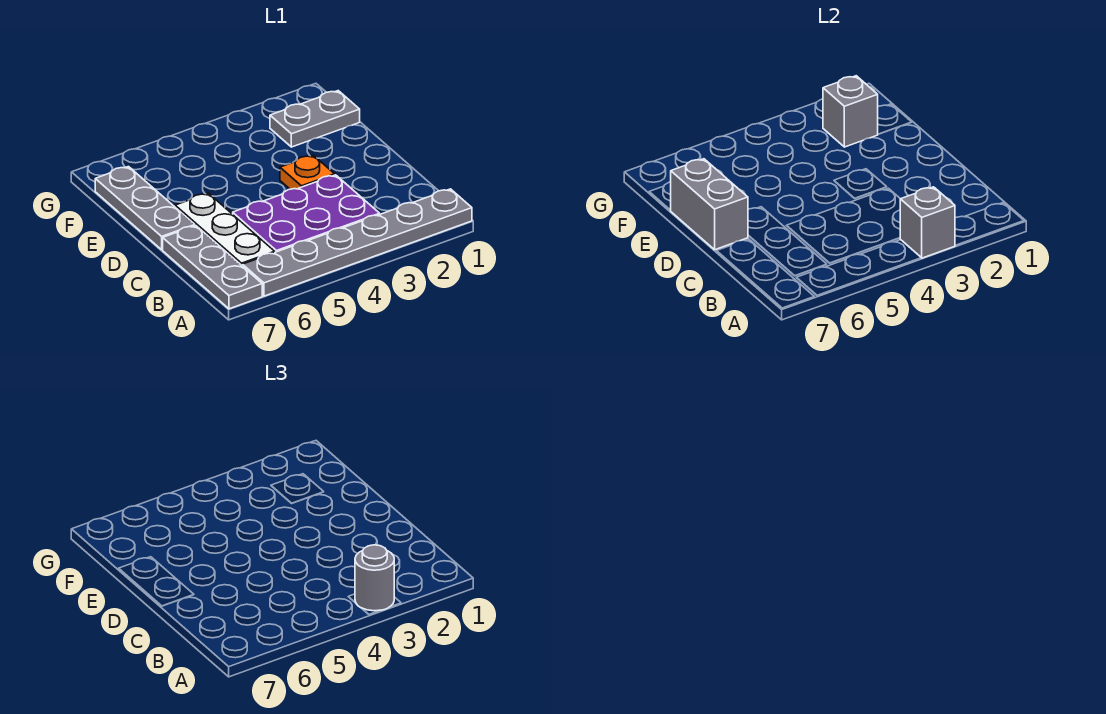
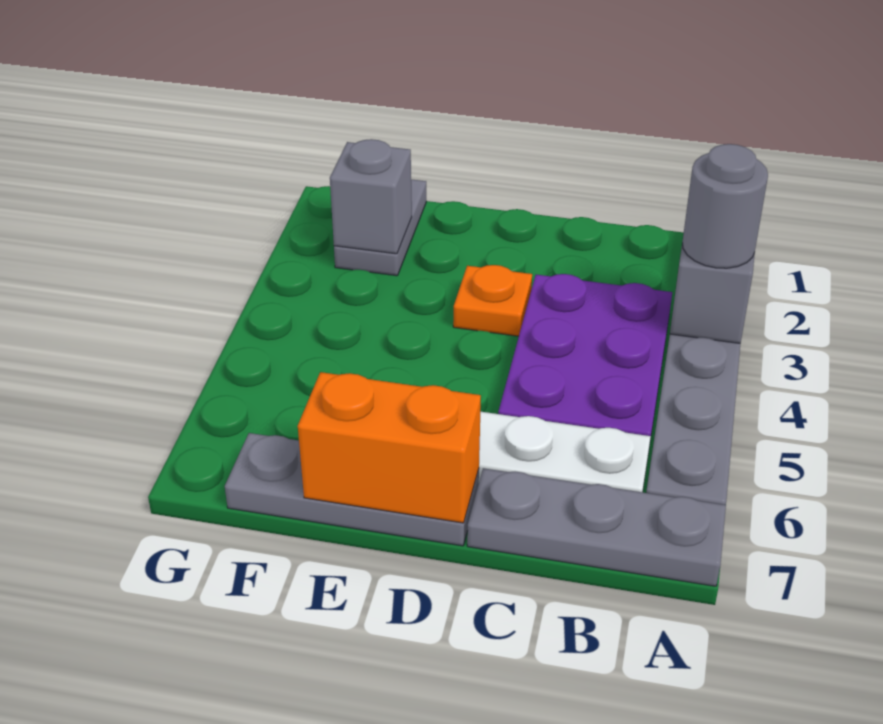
grey 1x2 brick [670,159,748,250] -> orange 1x2 brick [298,372,481,523]

